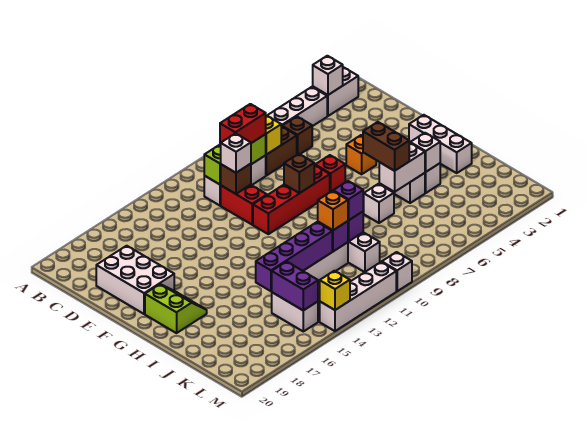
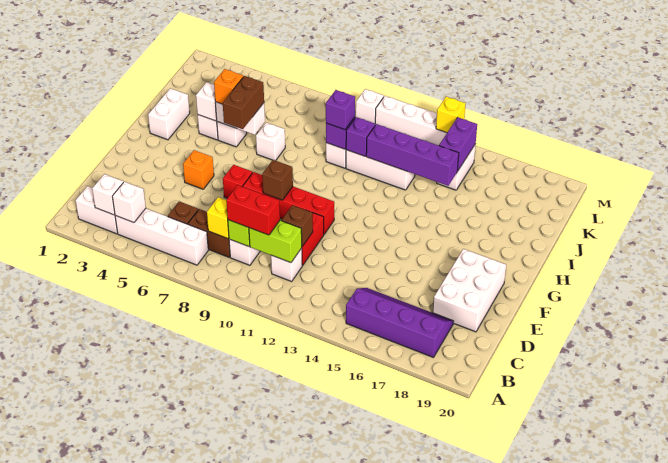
none -> purple 2x4 slope [346,288,454,358]
white 1x1 brick [221,133,251,173] -> white 1x1 brick moved to [112,182,146,223]
white 1x3 brick [409,115,472,173] -> white 1x2 brick [148,88,190,140]
lime 2x2 slope [145,284,207,333] -> none
orange 1x1 brick [318,191,348,230] -> orange 1x1 brick moved to [214,69,243,104]

